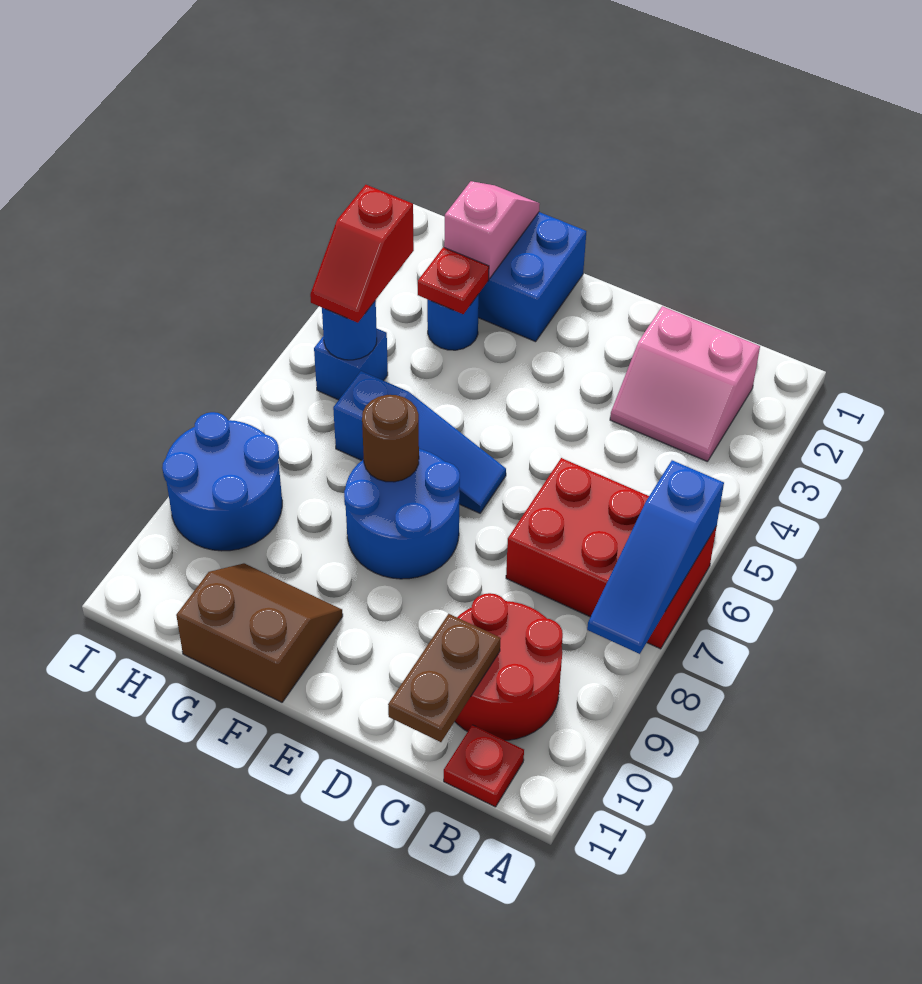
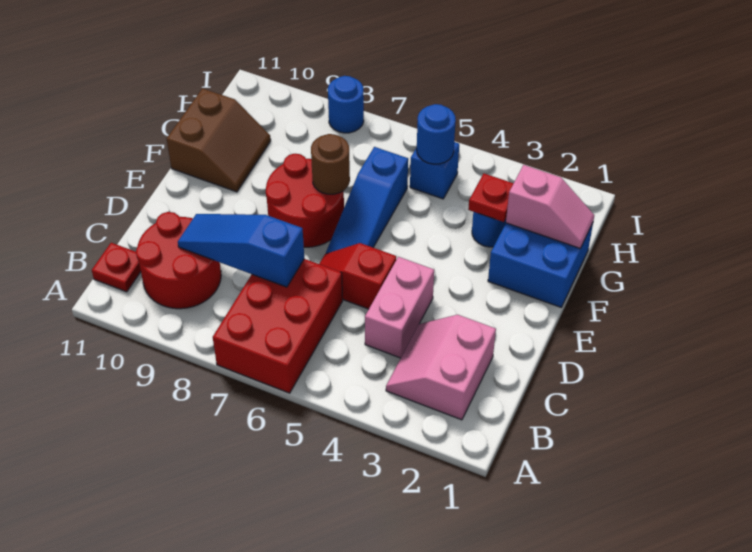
blue 1x3 slope [587,460,724,654] -> blue 1x3 slope moved to [178,214,304,287]
none -> pink 1x2 brick [365,257,434,358]
brown 1x2 plate [388,614,501,742] -> none
blue 2x2 round brick [344,449,460,579] -> red 2x2 round brick [266,154,344,247]
red 1x2 slope [310,185,414,323] -> red 1x2 slope moved to [319,243,396,309]
blue 2x2 round brick [162,412,282,551] -> blue 1x1 round brick [328,76,364,133]

